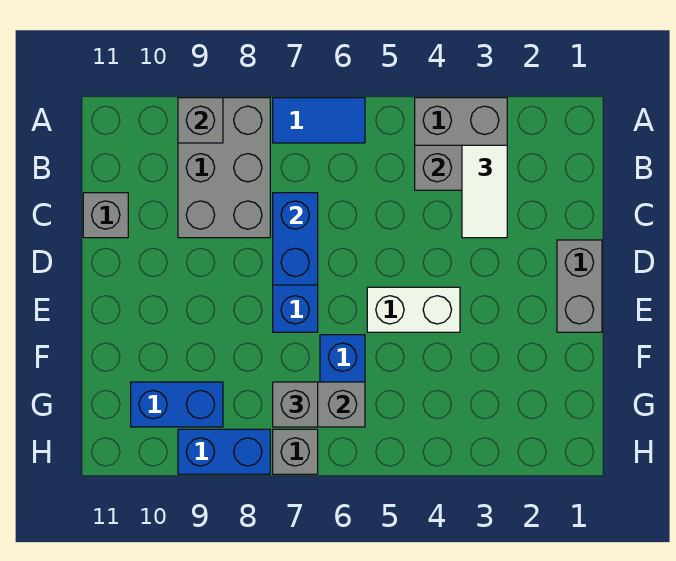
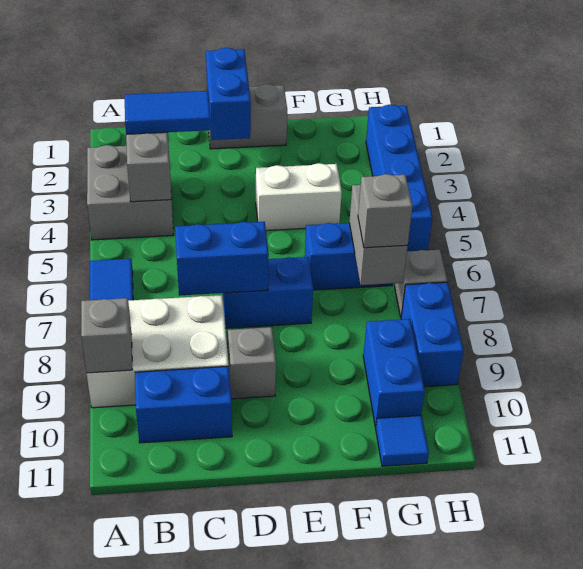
grey 2x3 brick [178,98,270,238] -> white 2x3 brick [87,295,229,408]
white 1x2 tile [462,145,507,238] -> blue 1x2 tile [125,91,211,134]
none -> blue 1x2 brick [135,366,232,443]
grey 1x1 brick [83,193,128,238] -> grey 1x1 brick moved to [228,327,276,399]
none -> blue 1x2 brick [206,48,251,140]
white 1x2 brick [367,287,460,332] -> white 1x2 brick turned to [256,163,342,231]
none -> blue 1x1 tile [376,415,429,466]
none -> blue 1x4 brick [366,105,432,251]

